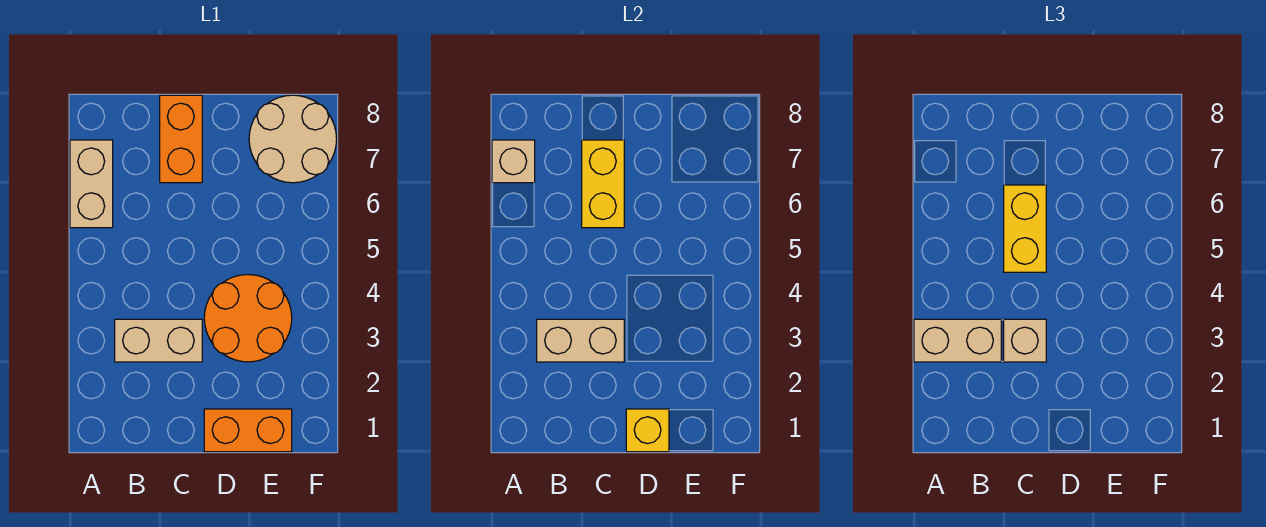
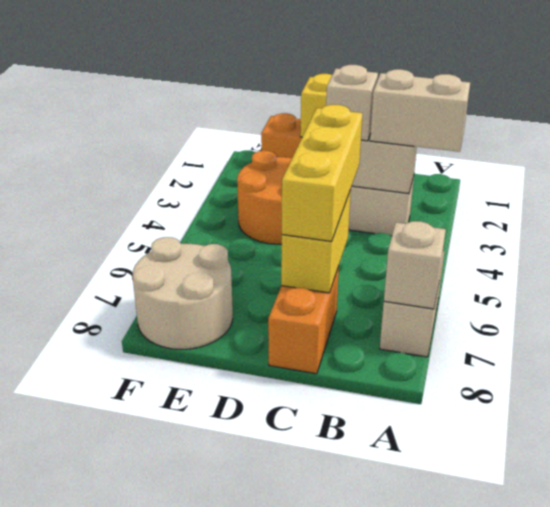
yellow 1x2 brick [1004,185,1046,272] -> yellow 1x3 brick [282,105,363,241]

